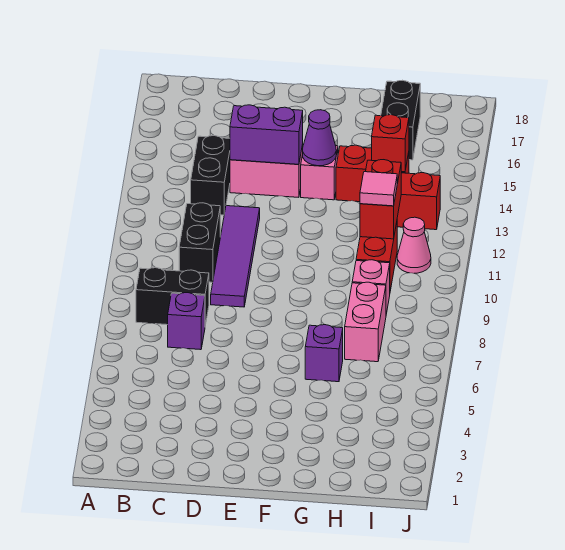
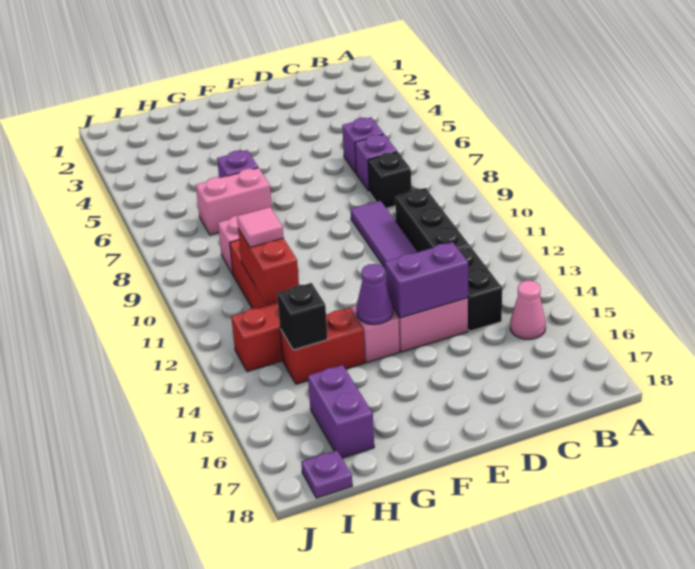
black 1x2 brick [136,268,209,325] -> black 1x1 brick [368,152,411,208]
none -> purple 1x1 brick [342,117,384,173]
black 1x2 brick [179,203,220,282] -> black 1x3 brick [395,188,470,252]
pink 1x2 brick [345,282,386,362] -> pink 1x2 brick turned to [196,168,272,235]
red 1x1 brick [372,115,409,172] -> black 1x1 brick [277,283,327,350]
black 1x2 brick [381,80,420,160] -> purple 1x2 brick [308,365,374,458]
pink 1x1 cone [397,217,431,273] -> pink 1x1 cone moved to [510,280,546,339]
none -> purple 1x1 plate [301,450,352,498]

